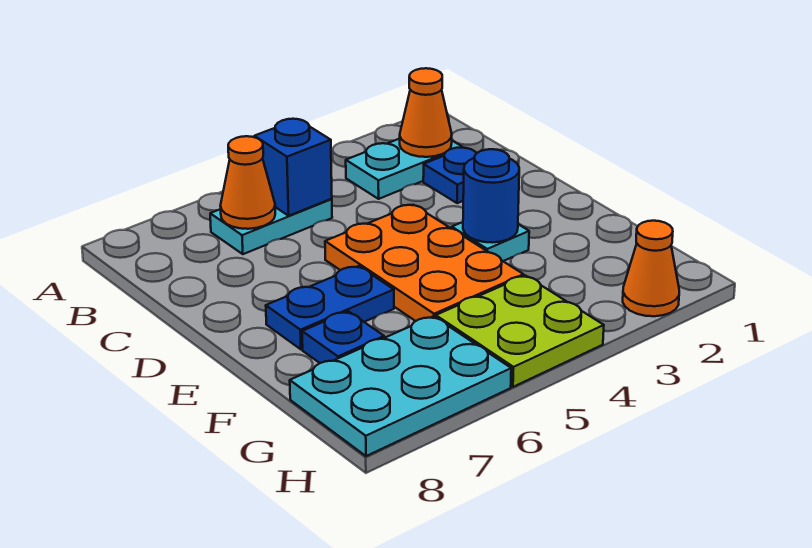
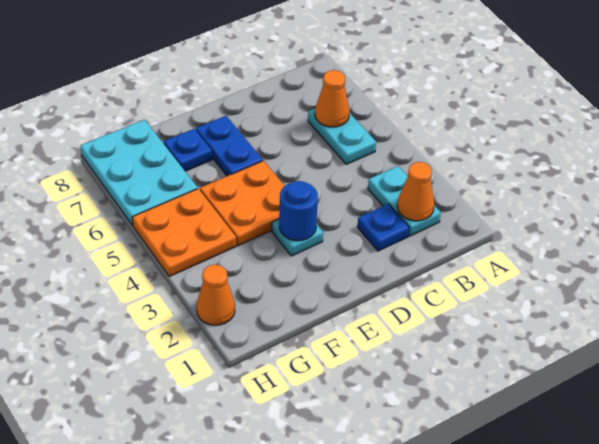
blue 1x1 brick [254,119,332,216] -> none
orange 2x3 plate [325,205,524,321] -> orange 2x2 plate [200,161,285,246]
lime 2x2 plate [436,276,604,387] -> orange 2x2 plate [132,189,236,276]

